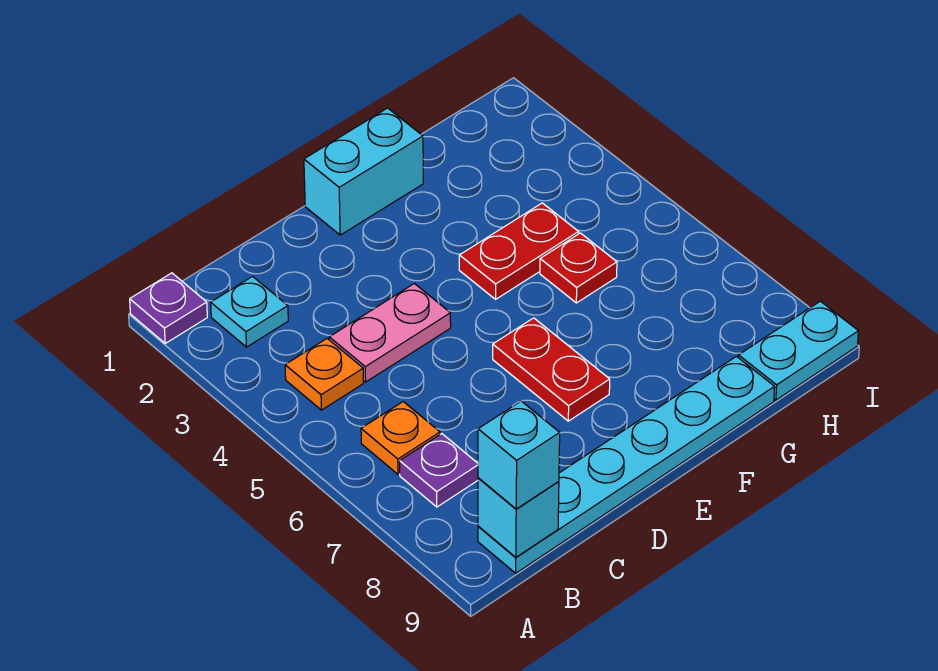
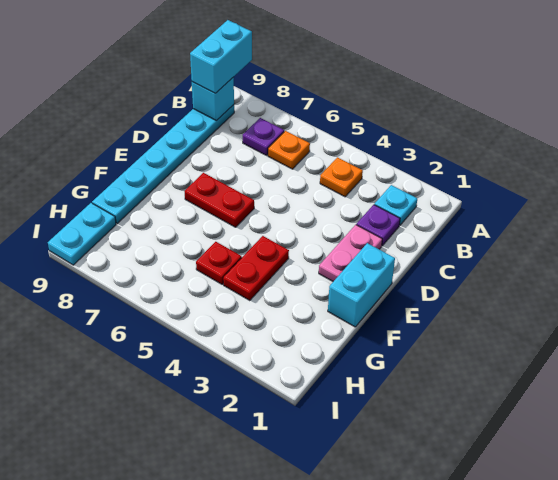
purple 1x1 plate [130,273,207,343] -> purple 1x1 plate moved to [356,205,400,246]
cyan 1x1 brick [478,401,560,509] -> cyan 1x2 brick [190,20,252,93]
pink 1x2 plate [329,283,451,382] -> pink 1x2 plate moved to [319,225,382,281]

